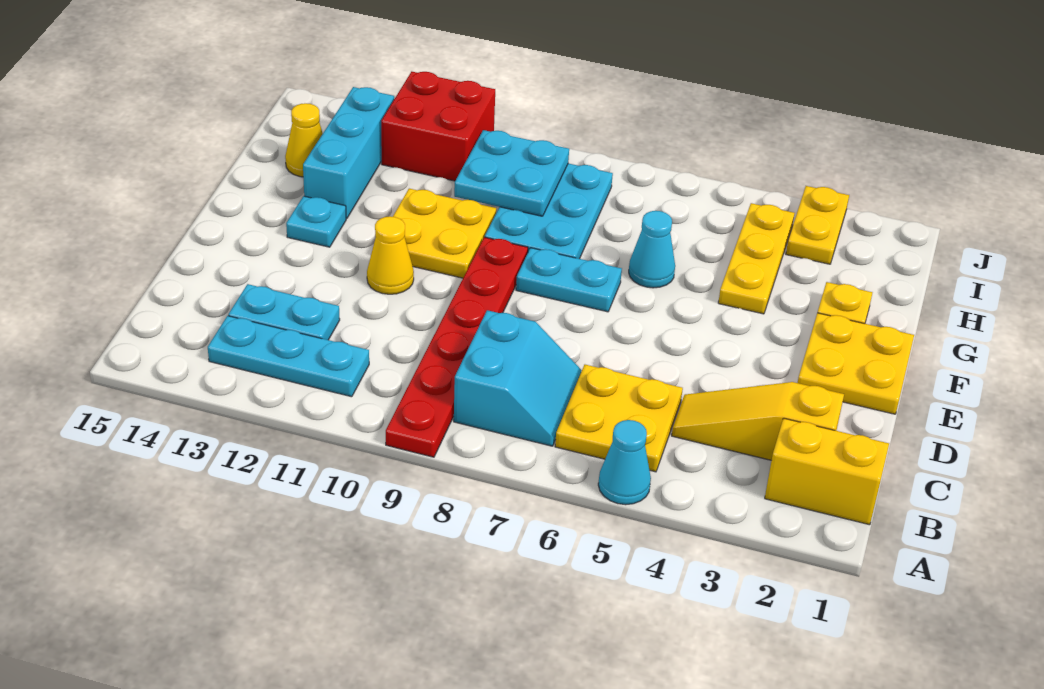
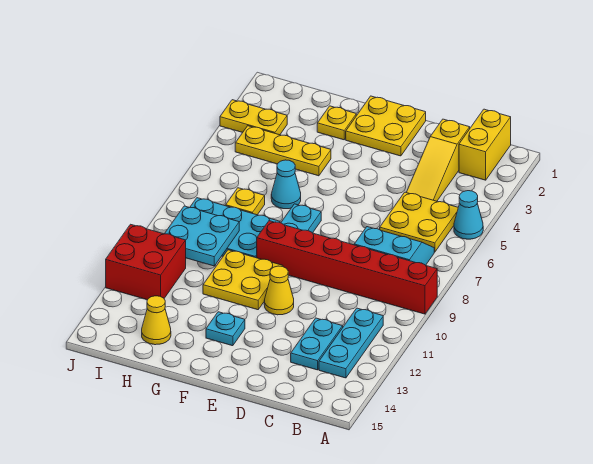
red 1x6 plate [386,237,528,457] -> red 1x6 brick [257,221,437,314]
cyan 1x3 brick [303,87,394,219] -> none
none -> yellow 1x1 plate [226,188,265,215]

